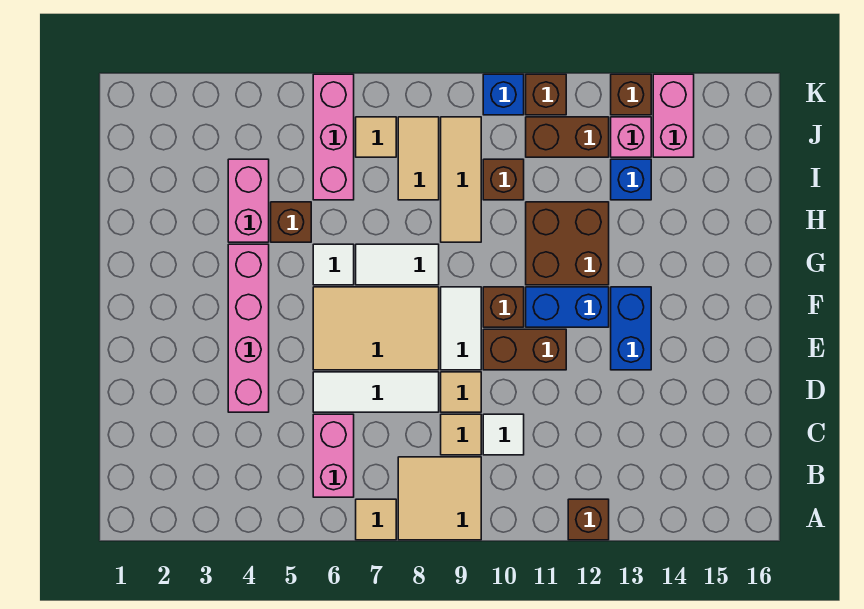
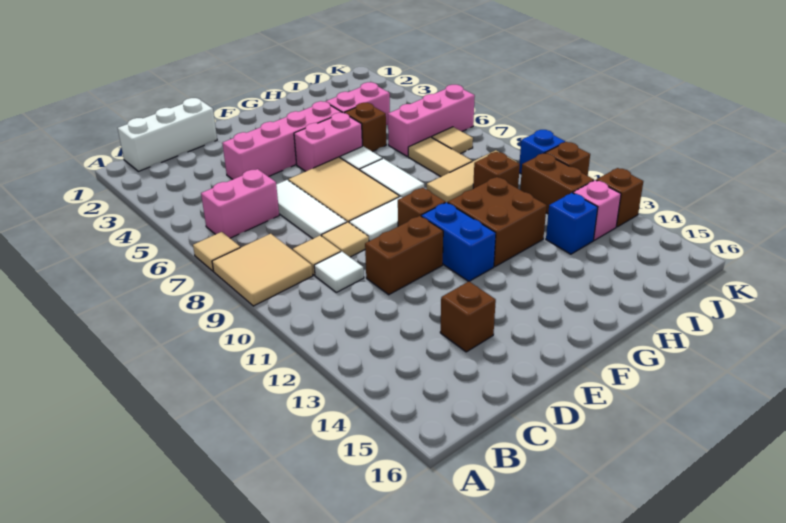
brown 1x1 brick [568,499,609,540] -> brown 1x1 brick moved to [440,281,496,352]
none -> white 1x3 brick [118,98,217,171]
brown 1x2 brick [483,329,566,370] -> brown 1x2 brick turned to [365,216,443,295]
blue 1x2 brick [611,287,651,370] -> none
tan 1x2 tile [398,117,439,200] -> tan 1x2 tile turned to [408,137,472,177]
pink 1x2 brick [653,74,694,157] -> pink 1x2 brick moved to [294,113,362,171]

